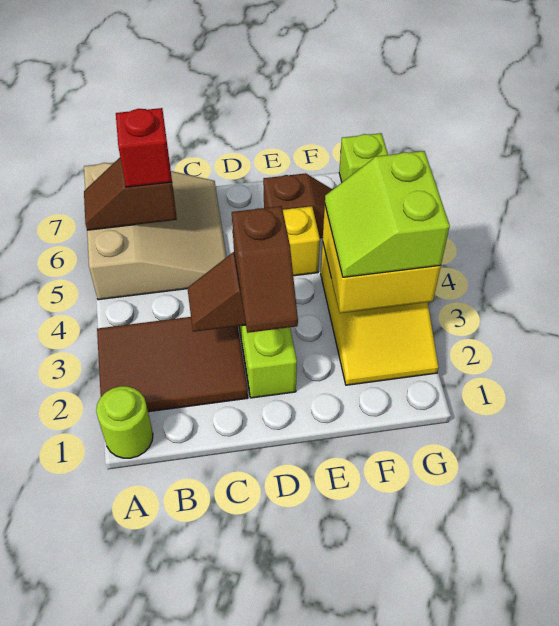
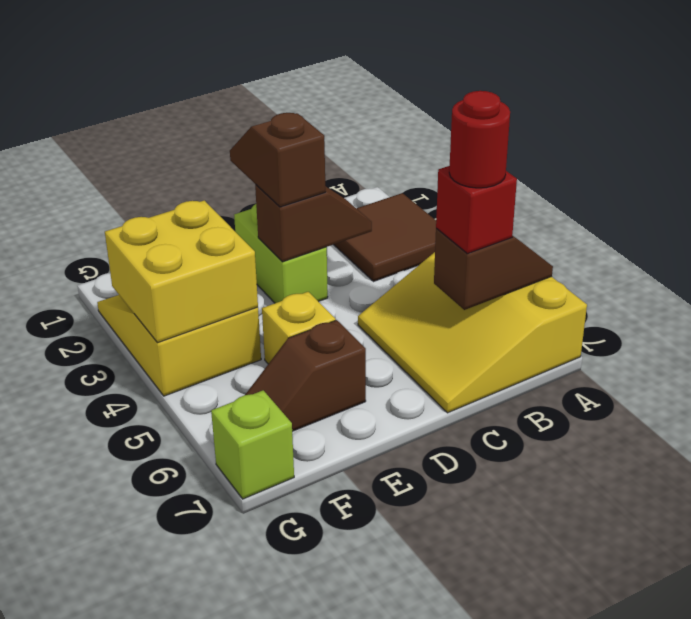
lime 1x1 round brick [96,386,153,458] -> none
brown 2x3 tile [97,317,248,412] -> brown 2x2 tile [334,193,436,282]
tan 3x3 slope [84,163,226,300] -> yellow 3x3 slope [358,252,587,413]
none -> red 1x1 round brick [449,91,510,188]
lime 2x2 slope [325,151,450,277] -> none

